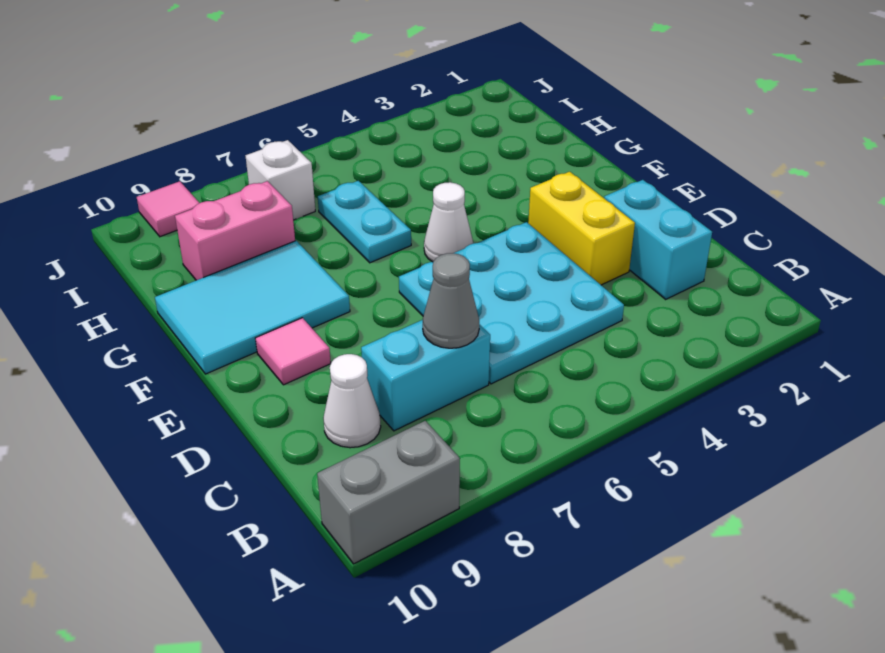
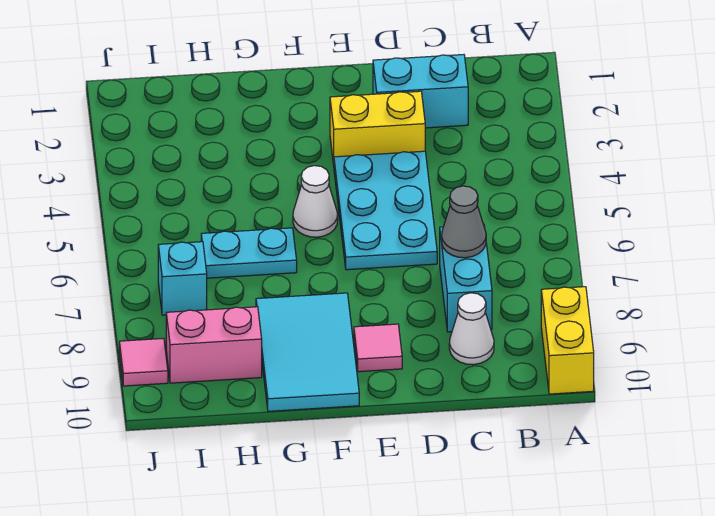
grey 1x2 brick [317,421,460,564] -> yellow 1x2 brick [541,287,594,394]
cyan 3x3 plate [399,222,624,384] -> cyan 2x3 plate [334,151,437,270]
pink 1x2 brick [175,181,295,280] -> pink 1x2 brick turned to [166,307,262,383]
white 1x1 brick [246,140,315,220] -> cyan 1x1 brick [158,242,207,315]

